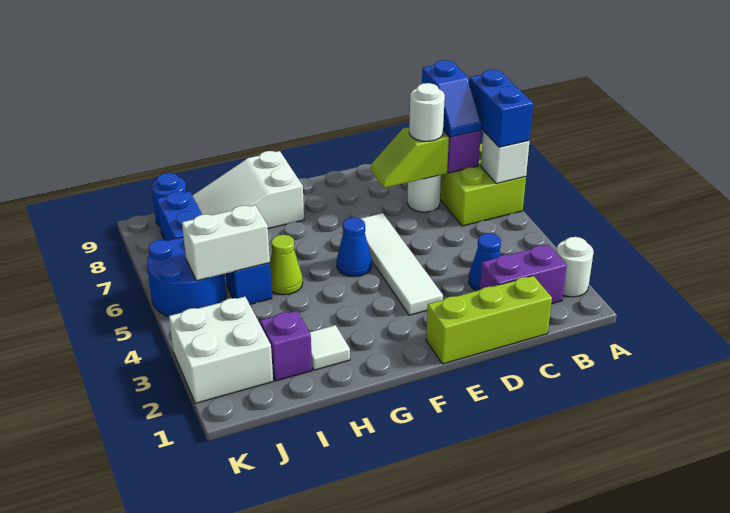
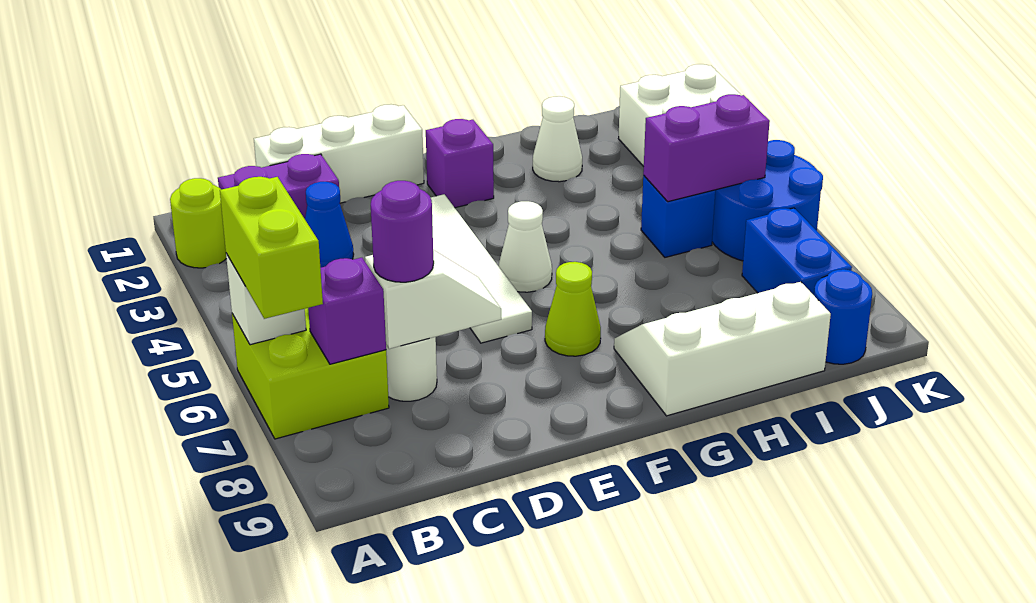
white 1x1 round brick [556,237,594,297] -> lime 1x1 round brick [170,178,226,268]
blue 1x2 brick [469,70,533,147] -> lime 1x2 brick [220,177,323,319]
blue 1x2 slope [422,60,481,137] -> none
lime 1x3 brick [426,276,552,364] -> white 1x3 brick [254,105,424,203]
lime 1x2 slope [371,127,449,188] -> white 1x2 slope [365,250,501,349]
white 1x1 round brick [409,83,445,141] -> purple 1x1 round brick [371,181,434,282]
blue 1x1 cone [337,218,372,277] -> white 1x1 cone [499,201,552,292]
white 2x3 slope [192,151,304,229] -> white 2x3 slope turned to [614,282,831,416]
white 1x1 tile [310,325,350,370] -> white 1x1 cone [533,96,582,182]
lime 1x1 cone [270,235,303,295] -> lime 1x1 cone moved to [545,262,601,356]
purple 1x1 brick [260,311,312,381] -> purple 1x1 brick moved to [426,119,494,208]
white 1x2 brick [182,205,270,281] -> purple 1x2 brick [643,94,770,202]

